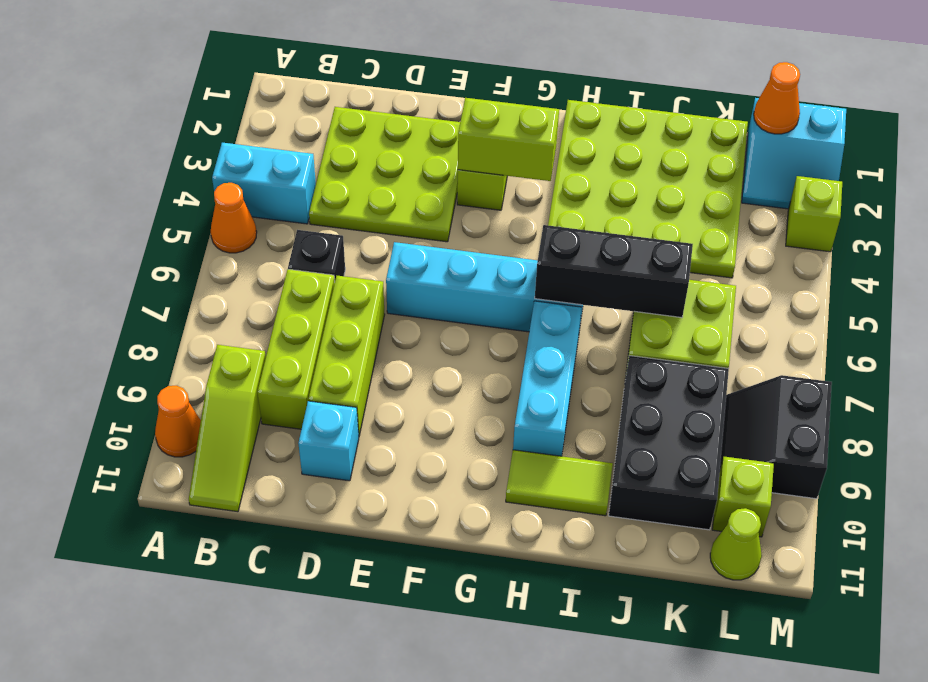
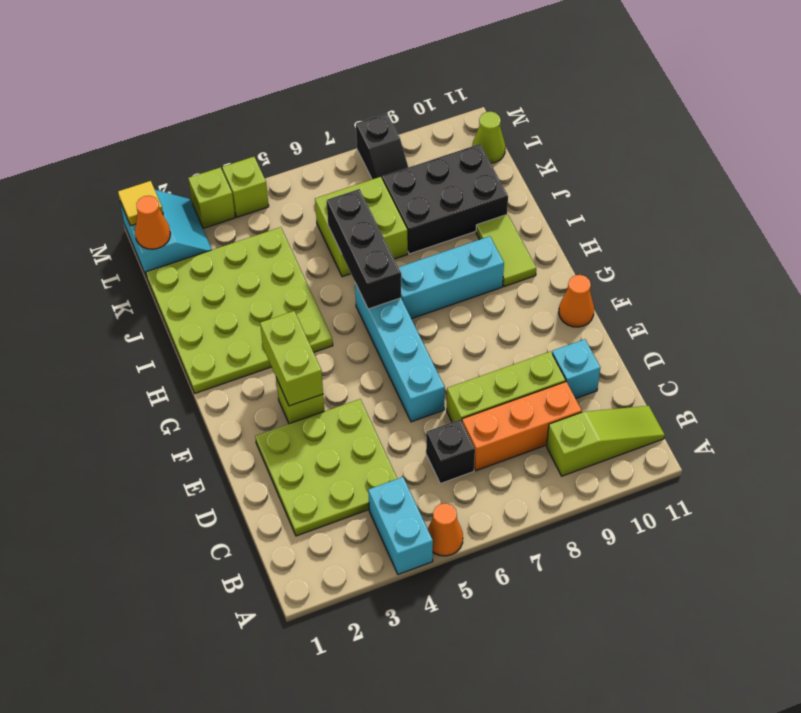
orange 1x1 cone [155,385,201,457] -> orange 1x1 cone moved to [559,275,594,327]
lime 1x3 brick [257,269,335,429] -> orange 1x3 brick [462,382,582,471]
black 2x2 slope [720,375,832,499] -> black 1x2 slope [356,113,408,179]
lime 1x1 brick [712,457,774,537] -> lime 1x1 brick moved to [222,157,269,217]
none -> yellow 1x1 tile [118,181,163,226]

